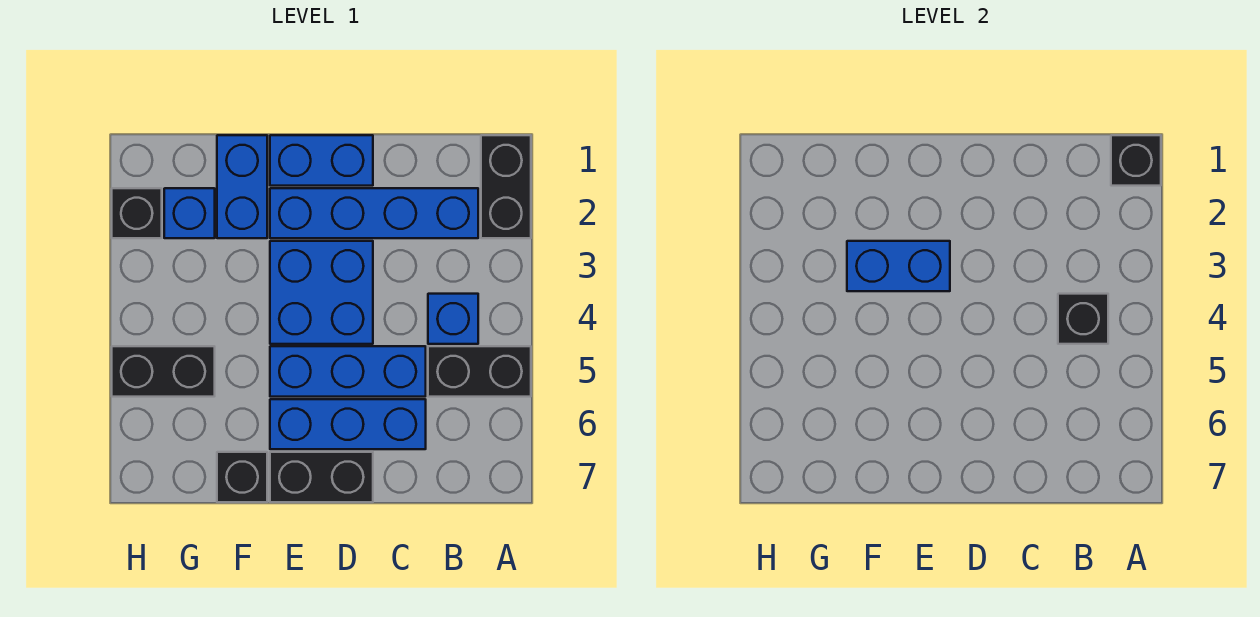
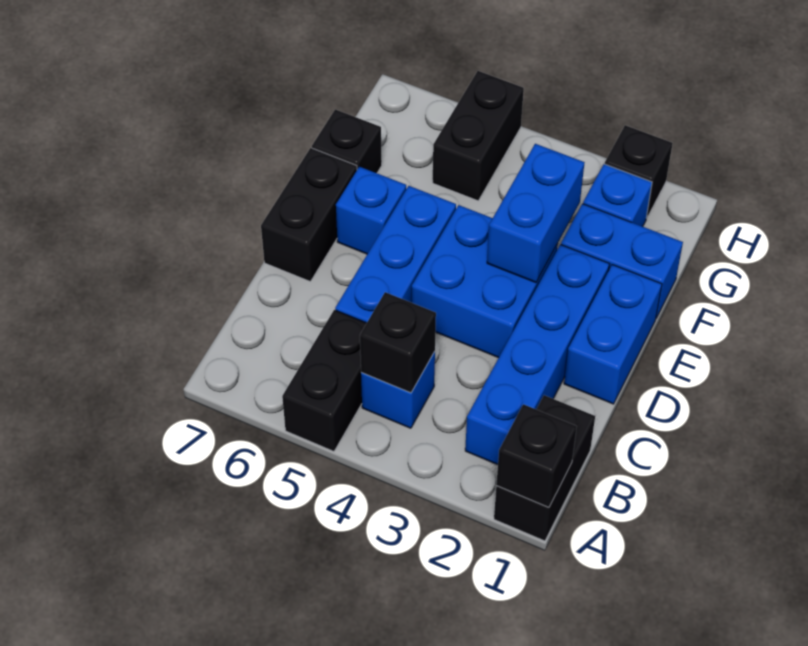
black 1x2 brick [481,135,531,238] -> black 1x2 brick turned to [494,395,595,541]
blue 1x3 brick [270,399,426,449] -> blue 1x1 brick [336,167,406,254]

